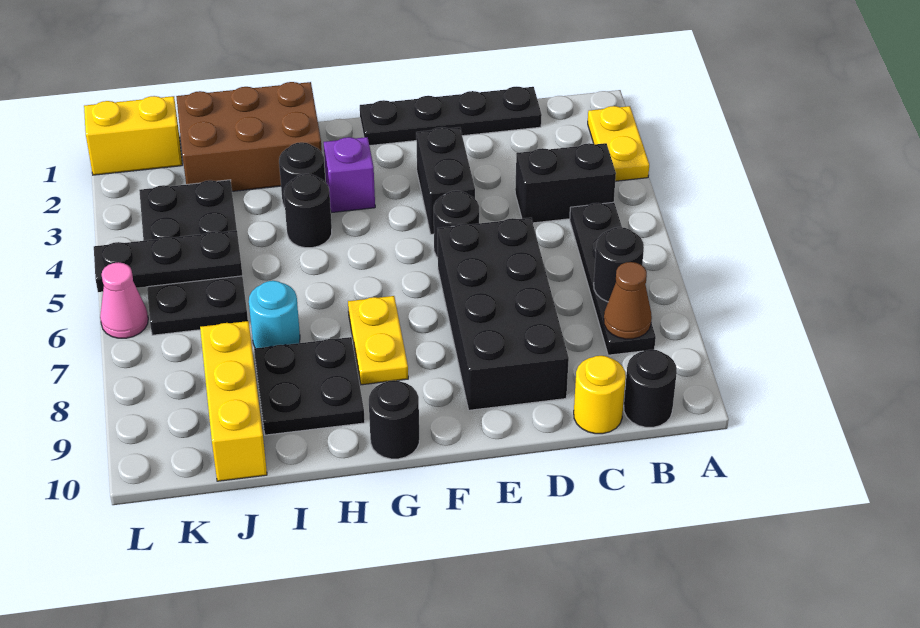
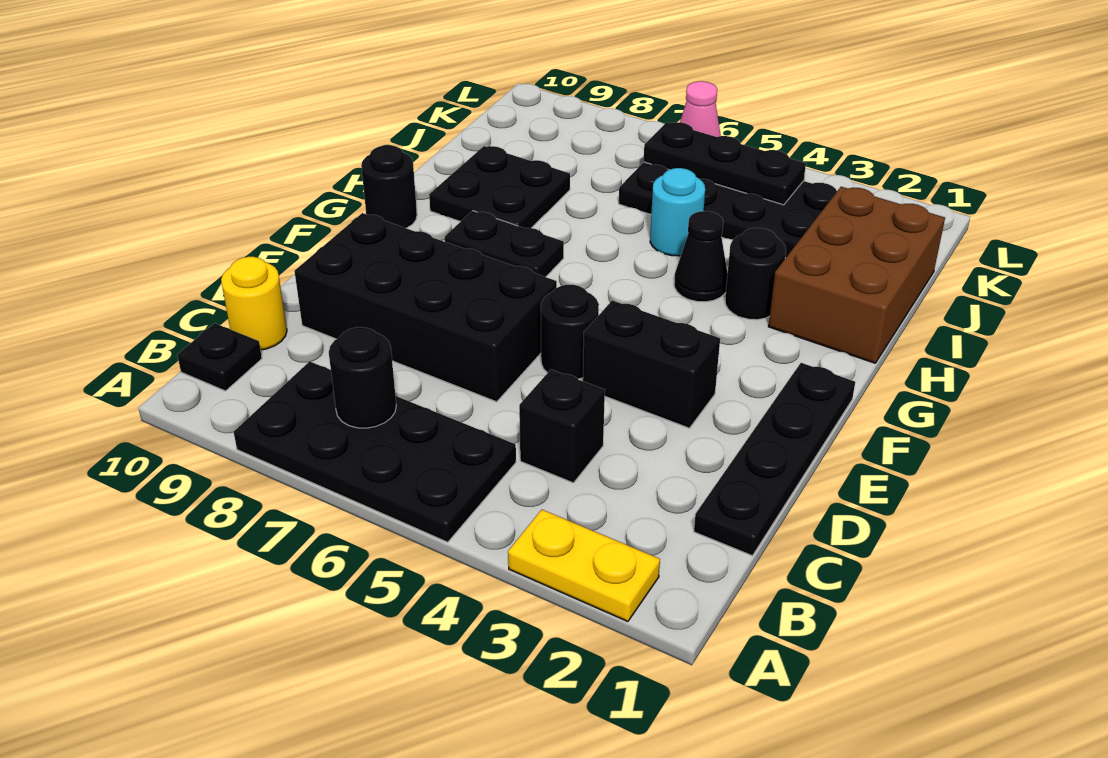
black 1x2 brick [515,143,616,223] -> black 1x1 brick [519,370,605,483]
black 1x4 plate [570,202,656,355] -> black 2x4 plate [234,361,516,542]
brown 1x1 cone [604,262,652,339] -> none
black 1x1 round brick [624,350,677,427] -> black 1x1 plate [177,323,262,391]
purple 1x1 brick [324,137,375,213] -> none
yellow 1x2 plate [348,296,408,385] -> black 1x2 plate [445,211,564,277]
black 1x1 round brick [284,174,332,248] -> black 1x1 cone [674,211,728,302]
cyan 1x1 round brick [249,281,300,348] -> cyan 1x1 round brick moved to [650,168,705,256]
black 1x3 plate [94,230,242,292] -> black 1x3 plate turned to [644,122,806,205]
yellow 1x3 brick [200,321,267,481] -> none
yellow 1x2 brick [84,96,182,175] -> none

